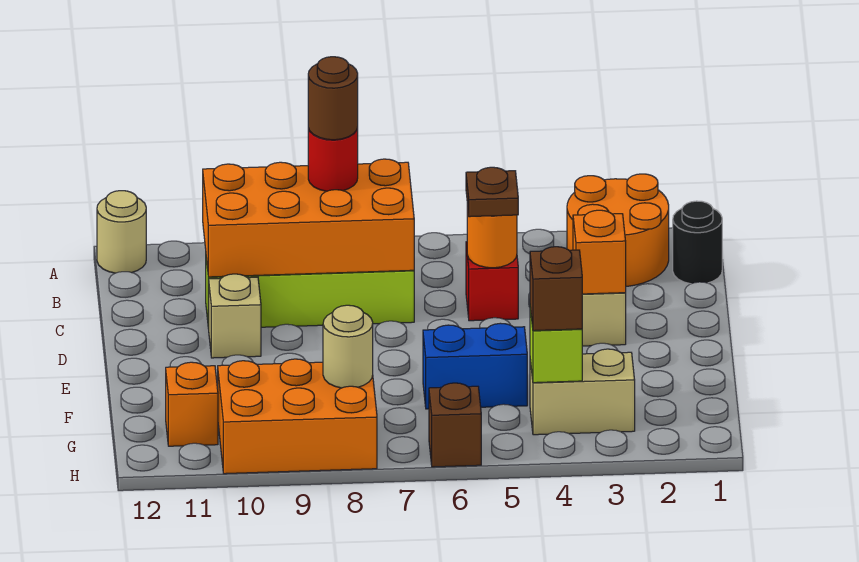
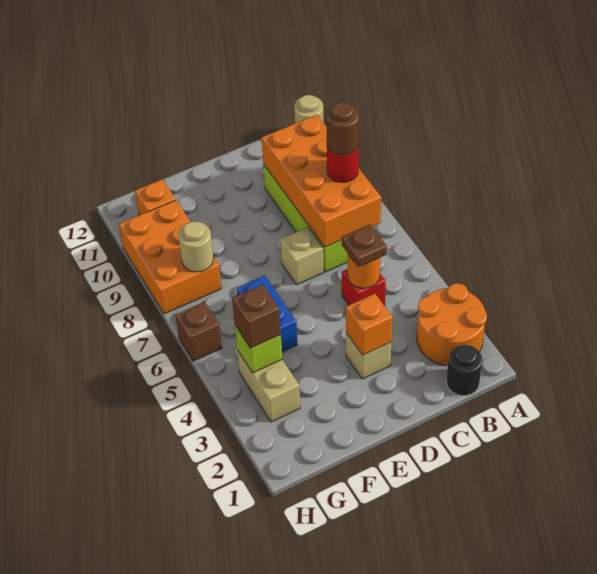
tan 1x1 brick [209,274,261,358] -> tan 1x1 brick moved to [280,227,324,285]

